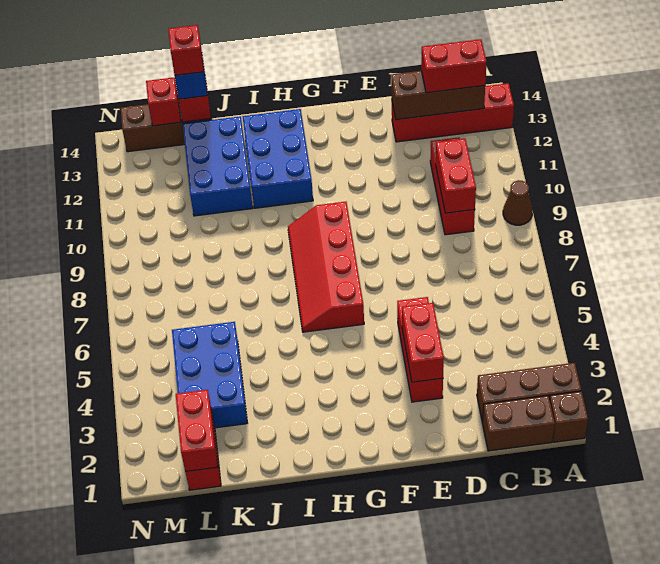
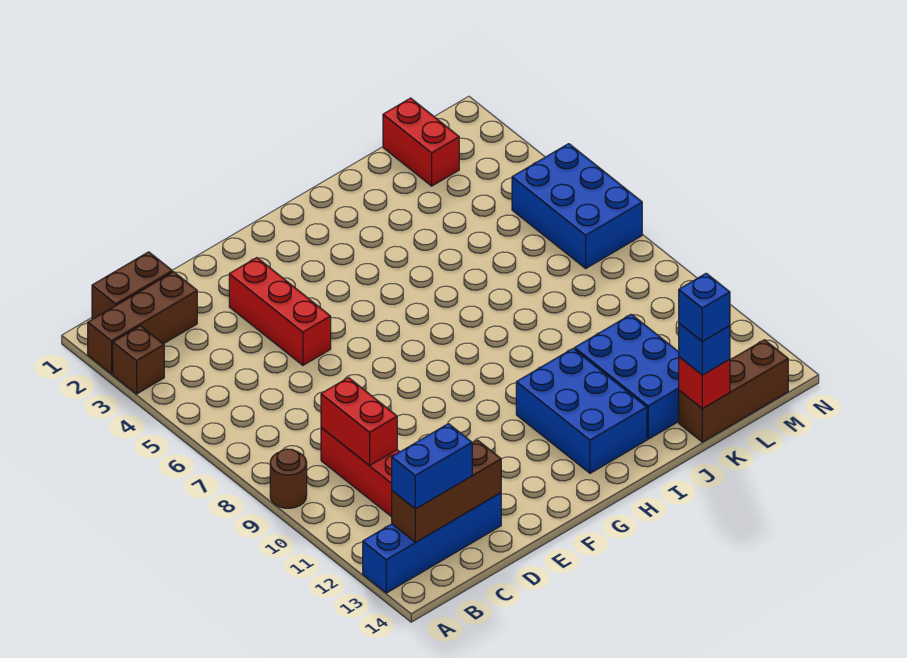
brown 1x1 brick [550,391,588,442] -> brown 1x1 brick moved to [113,326,164,394]
brown 1x1 cone [503,180,532,225] -> brown 1x1 round brick [270,449,307,508]
red 1x4 brick [392,83,514,142] -> blue 1x4 brick [363,493,501,593]
red 1x2 brick [421,39,487,93] -> blue 1x2 brick [392,424,472,509]
red 1x2 brick [402,303,444,382] -> none
red 2x4 slope [288,202,364,332] -> none
blue 2x3 brick [172,322,247,428] -> blue 2x3 brick moved to [512,144,642,268]
red 1x1 brick [168,25,204,75] -> blue 1x1 brick [679,273,730,341]
red 1x2 brick [176,390,218,471] -> none
red 1x1 brick [146,77,181,126] -> none

